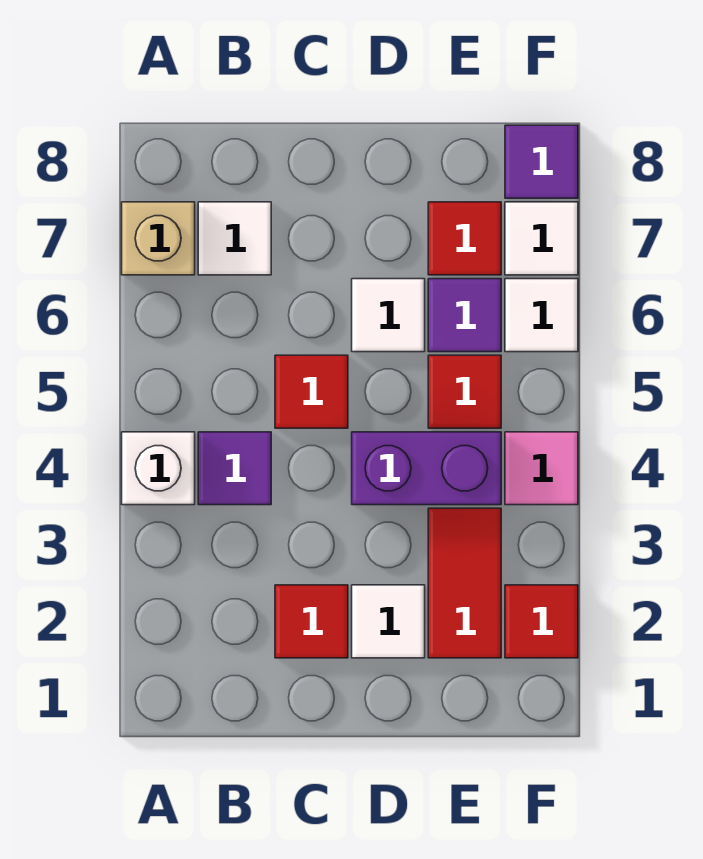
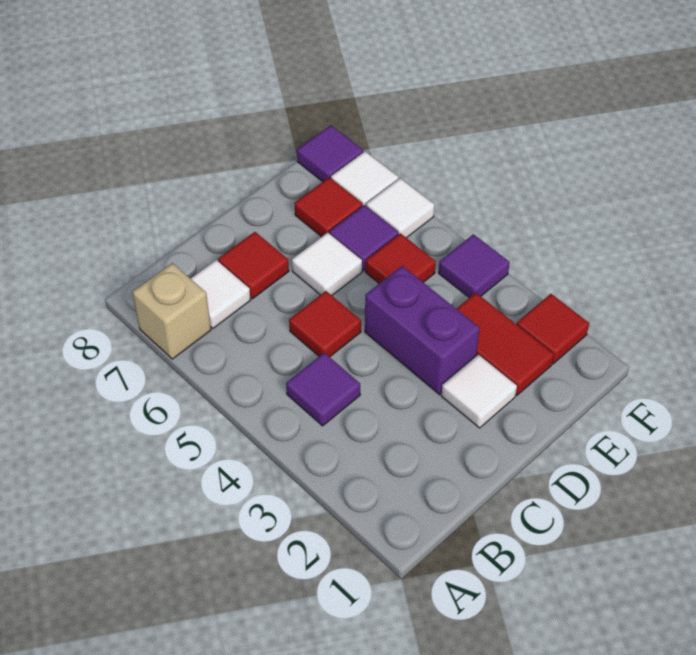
white 1x1 brick [122,432,195,505] -> none
red 1x1 tile [275,585,348,658] -> red 1x1 tile moved to [218,232,289,299]
purple 1x2 brick [352,432,501,505] -> purple 1x2 brick turned to [365,266,480,395]
pink 1x1 tile [505,432,578,505] -> purple 1x1 tile [438,234,510,298]

